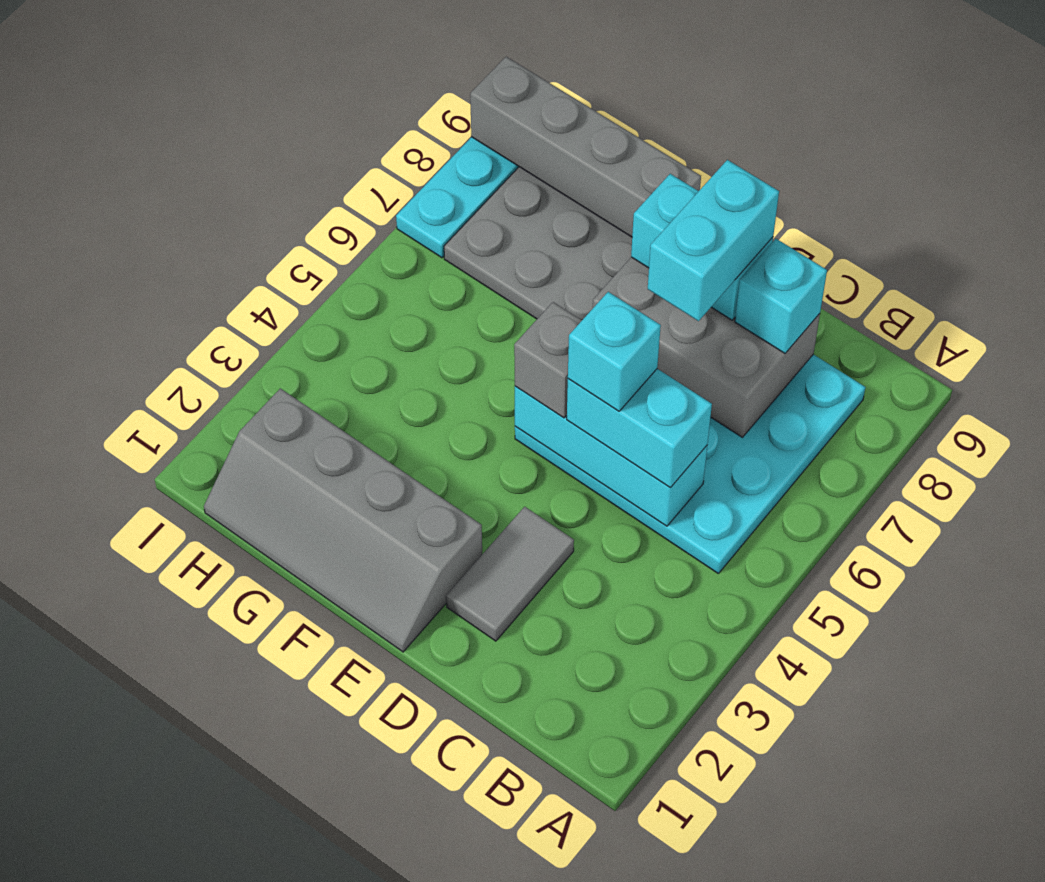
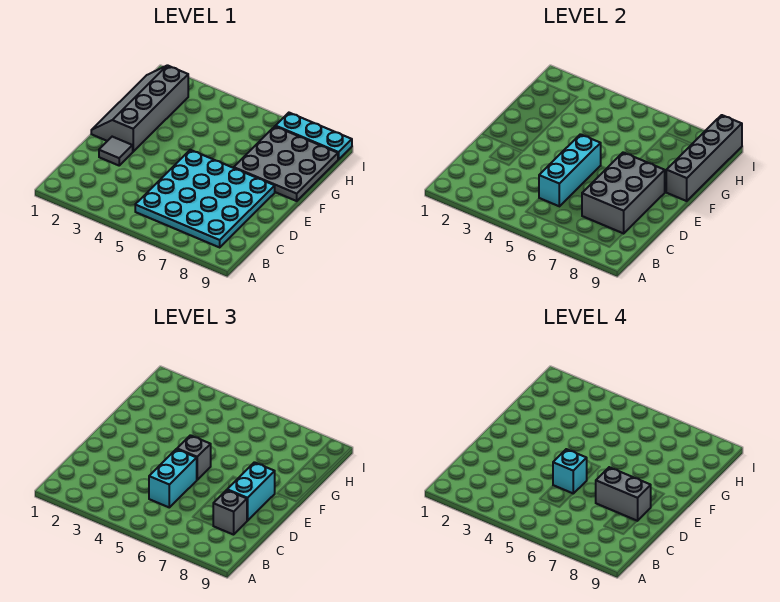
cyan 1x1 brick [735,239,827,353] -> grey 1x1 brick [213,490,247,535]
grey 1x2 tile [446,507,574,641] -> grey 1x1 tile [99,137,133,165]
cyan 1x2 brick [648,160,779,321] -> grey 1x2 brick [596,467,651,521]

